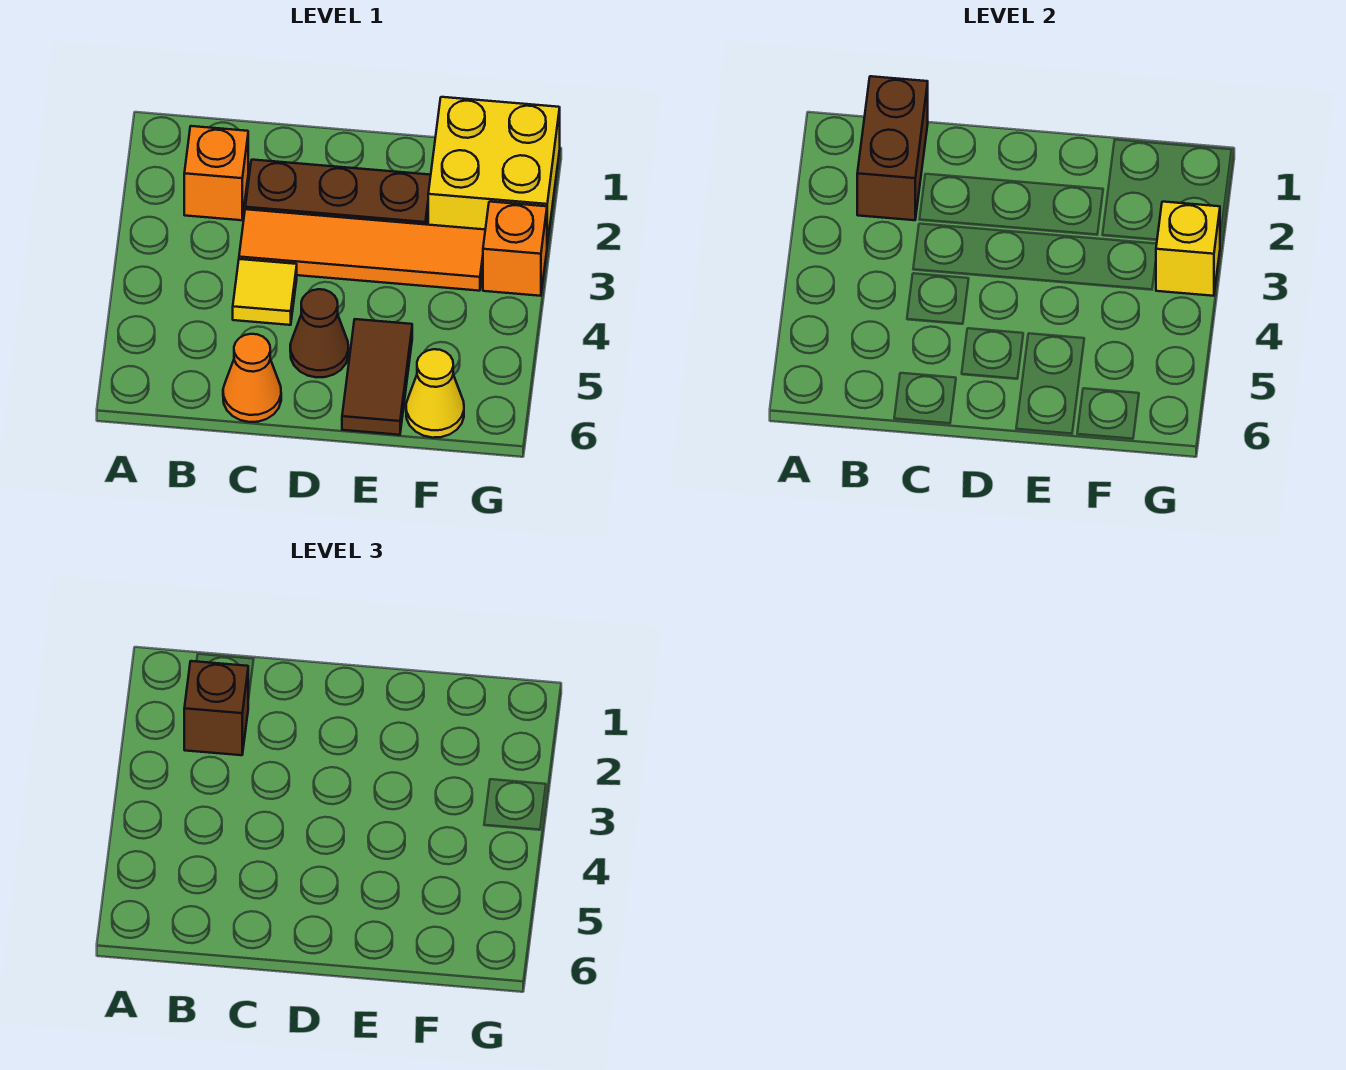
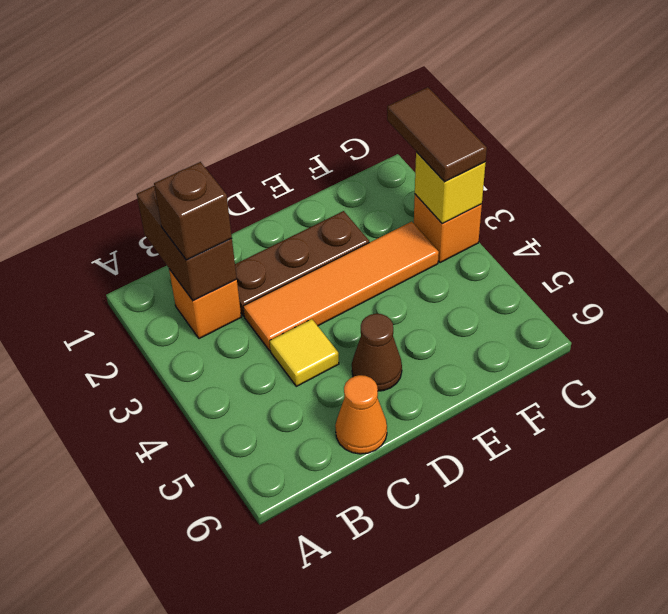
brown 1x2 tile [342,319,412,435] -> brown 1x2 tile moved to [387,87,487,182]
yellow 2x2 brick [428,97,560,245] -> none
yellow 1x1 cone [406,349,464,438] -> none

